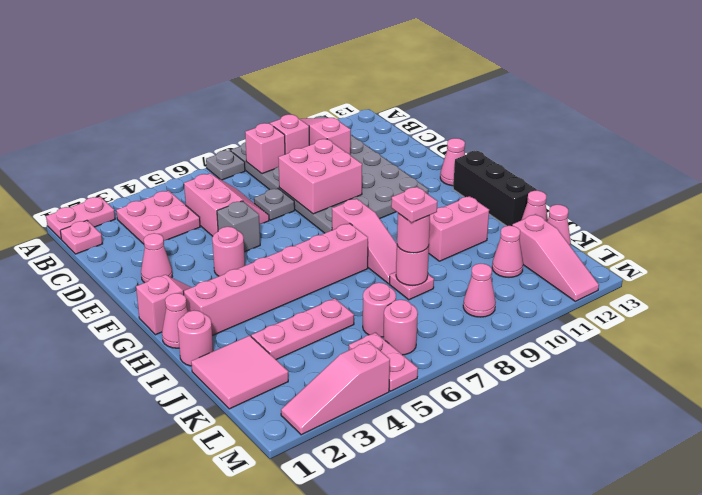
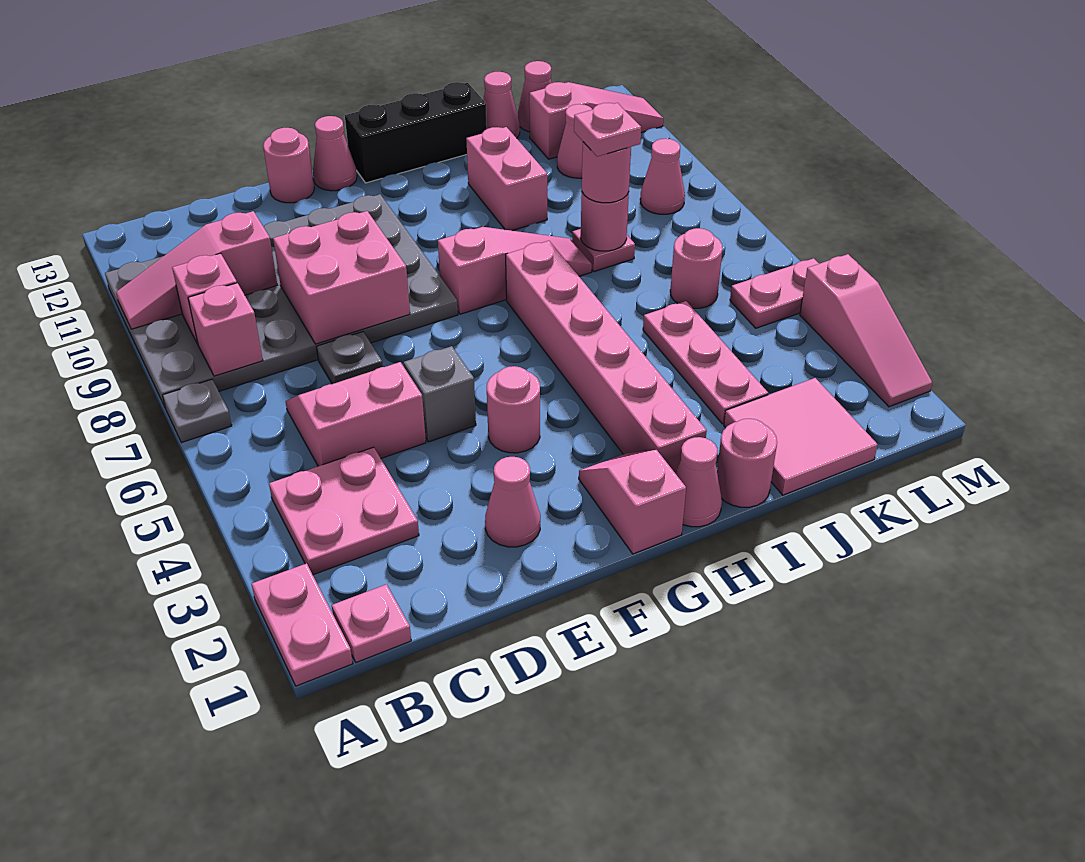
pink 1x1 round brick [383,300,418,355] -> pink 1x1 round brick moved to [263,128,314,203]

